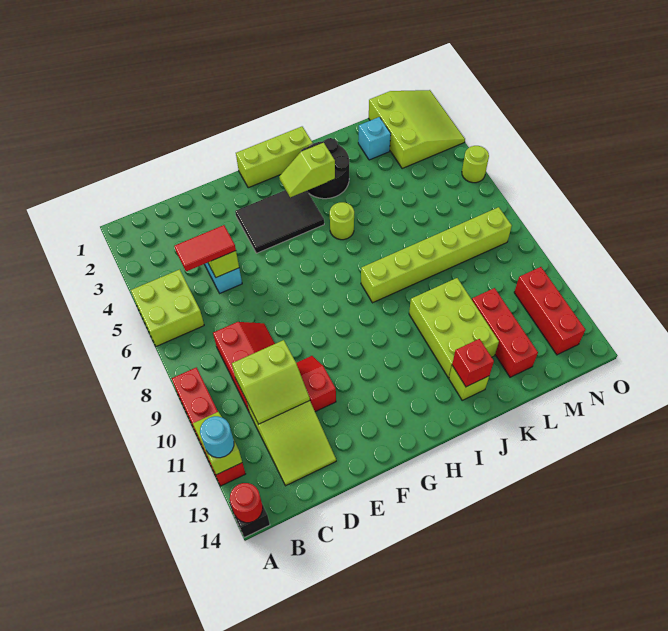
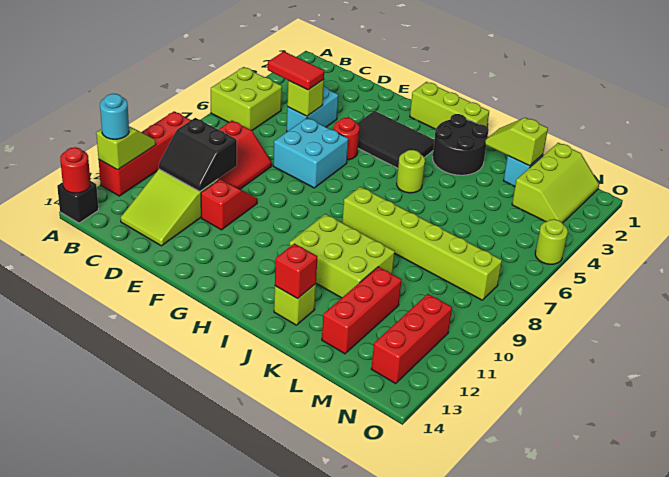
lime 2x2 slope [232,340,310,424] -> black 2x2 slope [159,118,237,191]
none -> cyan 2x2 brick [273,118,348,188]
none -> red 1x1 round brick [334,118,359,160]
lime 1x2 slope [279,143,335,197] -> lime 1x2 slope moved to [485,118,548,166]
lime 2x3 brick [409,278,499,378] -> lime 2x3 brick turned to [290,214,395,298]
lime 3x3 slope [369,90,465,169] -> lime 2x3 slope [512,143,599,223]

